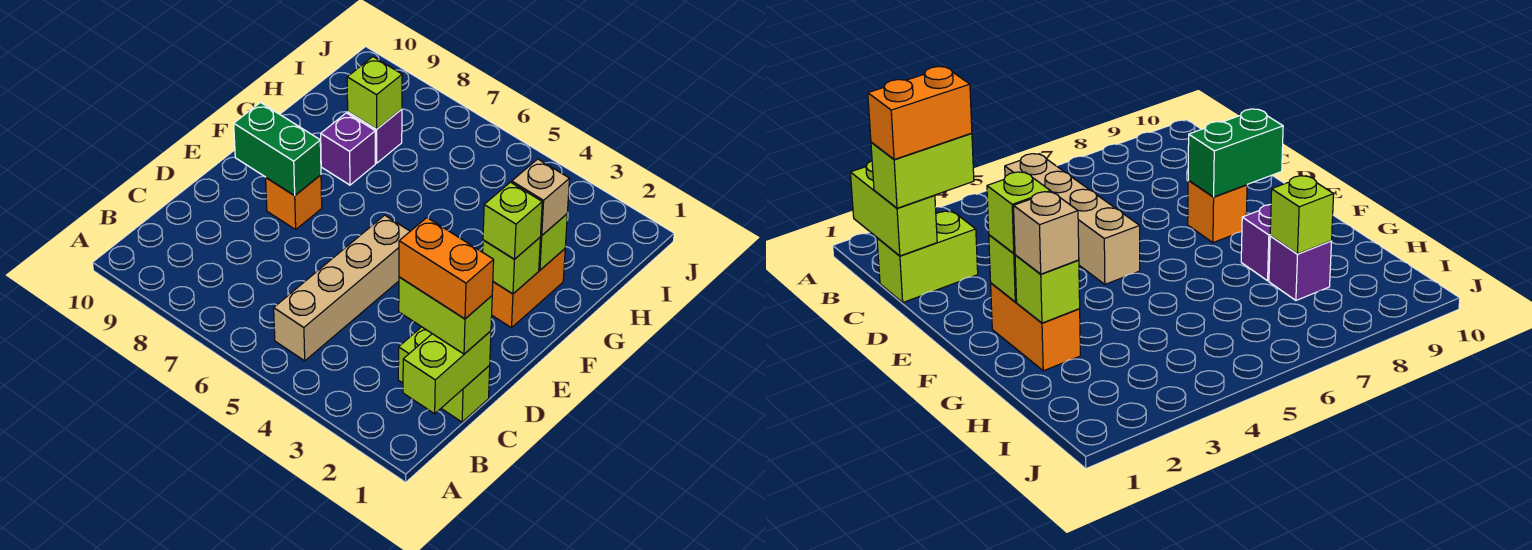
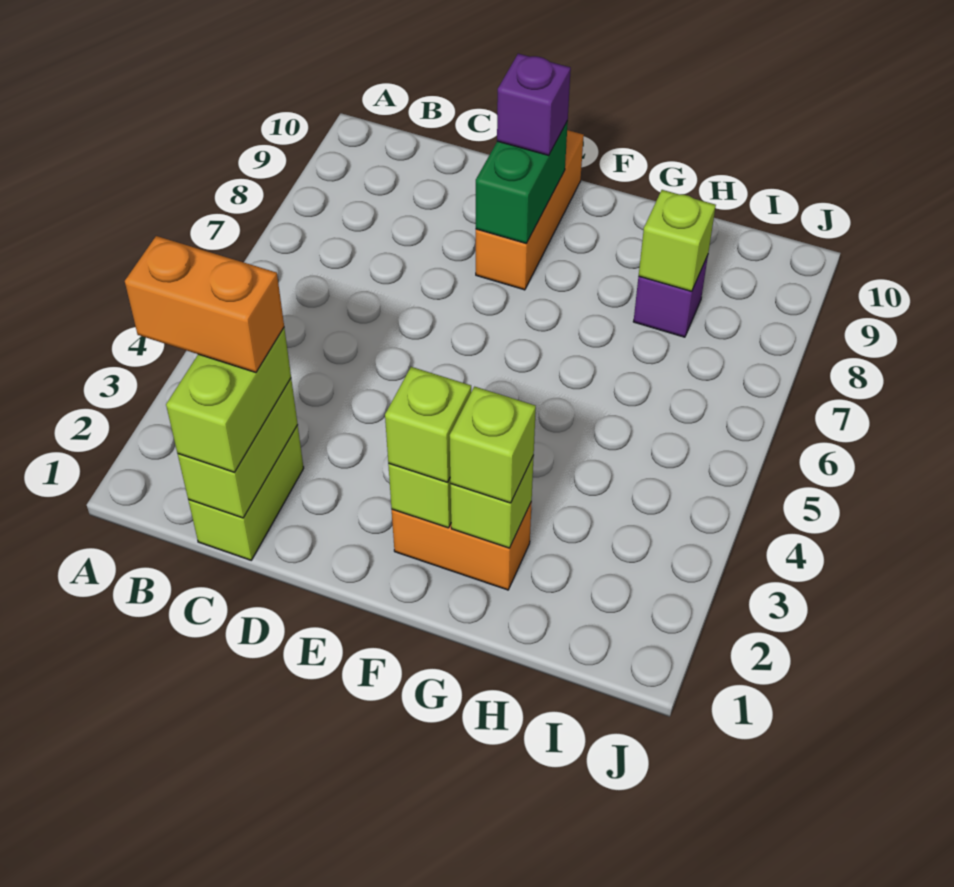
lime 1x2 brick [403,331,491,414] -> lime 1x2 brick turned to [178,379,298,518]
tan 1x4 brick [274,215,410,361] -> none
orange 1x2 brick [399,218,494,319] -> orange 1x2 brick turned to [125,236,284,373]
orange 1x1 brick [266,175,322,230] -> orange 1x3 brick [476,130,584,290]
tan 1x1 brick [512,159,569,235] -> lime 1x1 brick [450,387,536,503]
purple 1x1 brick [321,113,375,185] -> purple 1x1 brick moved to [497,54,571,155]

